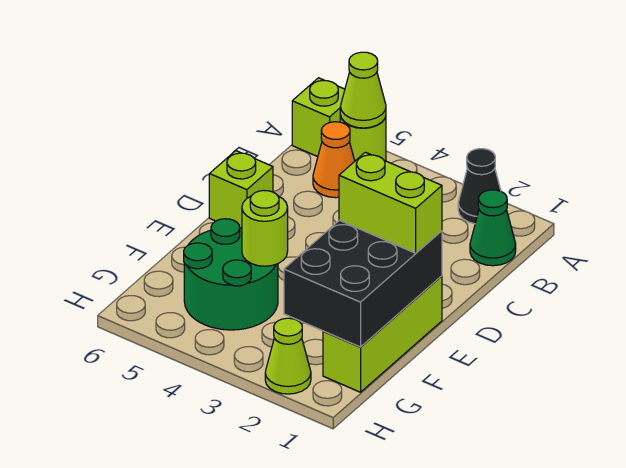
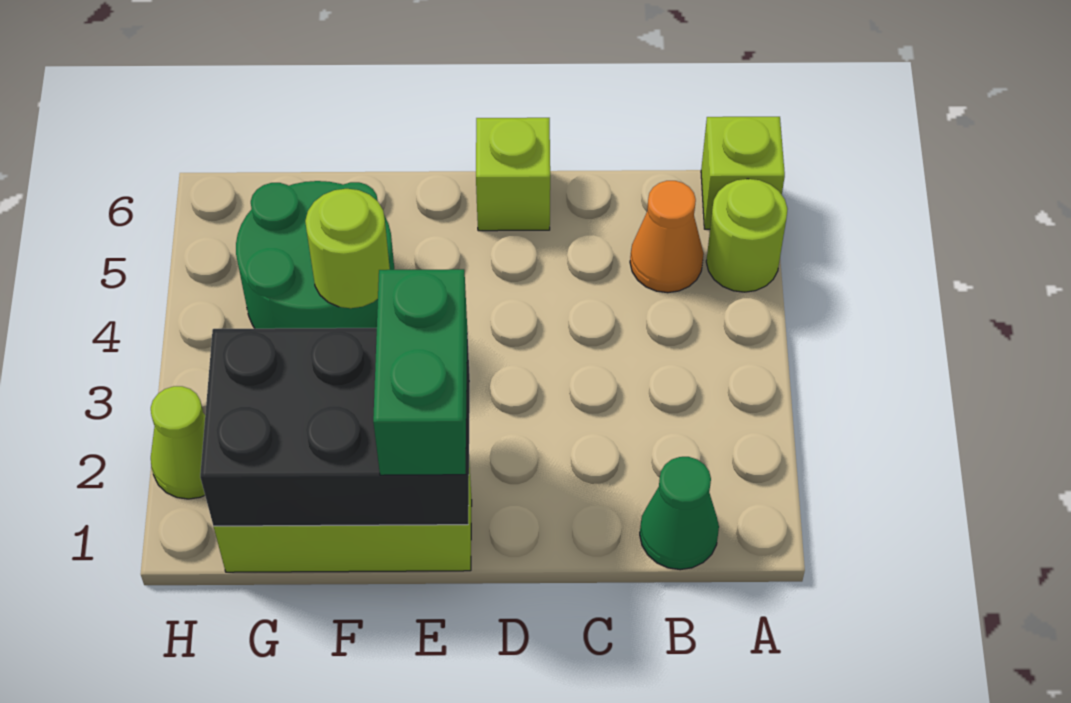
black 1x1 cone [458,149,501,224] -> none
lime 1x1 cone [340,52,386,128] -> none
lime 1x2 brick [339,152,442,253] -> green 1x2 brick [373,269,467,475]

